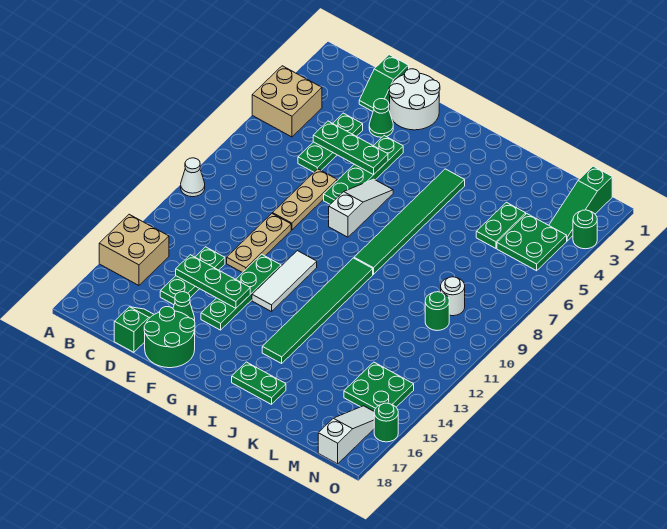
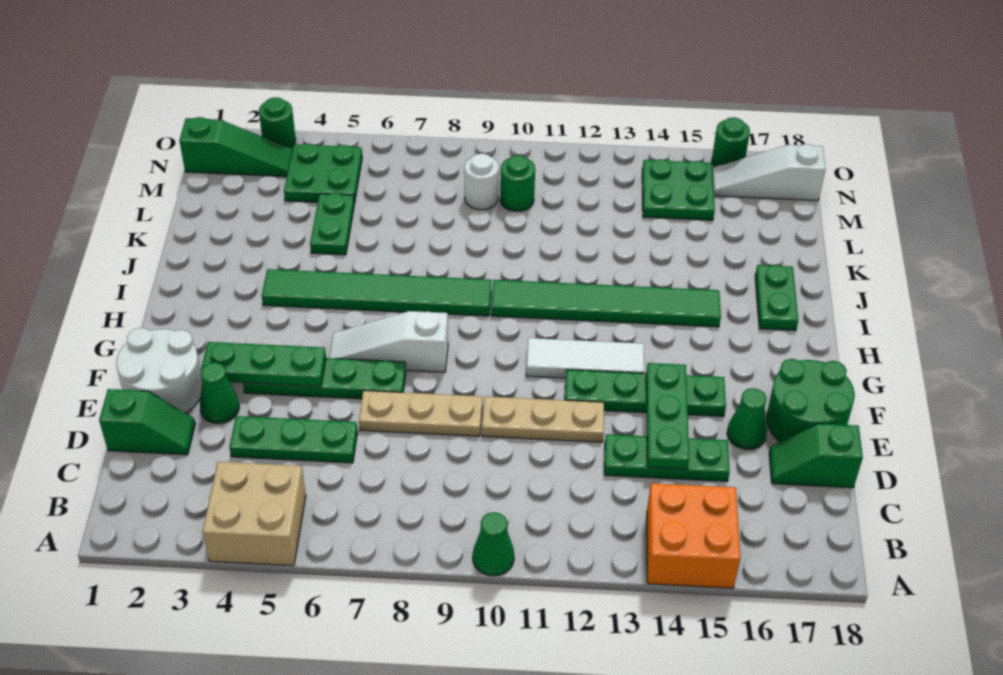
white 1x1 cone [181,158,205,197] -> green 1x1 cone [473,512,514,576]
tan 2x2 brick [99,214,169,285] -> orange 2x2 brick [647,483,740,588]
green 1x3 plate [313,121,388,175] -> green 1x3 plate turned to [201,342,326,387]
green 1x2 plate [476,202,526,248] -> green 1x2 plate turned to [310,193,354,255]

